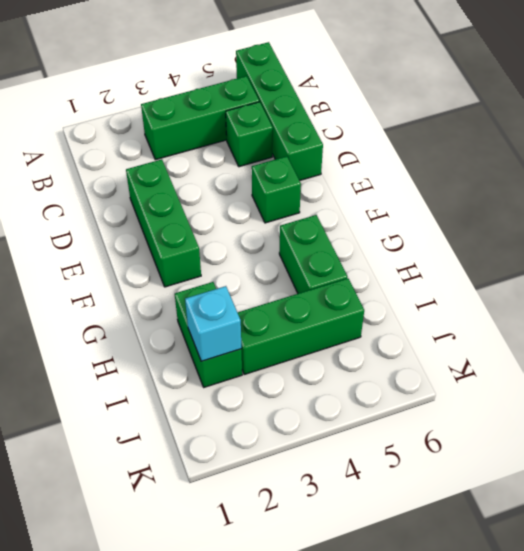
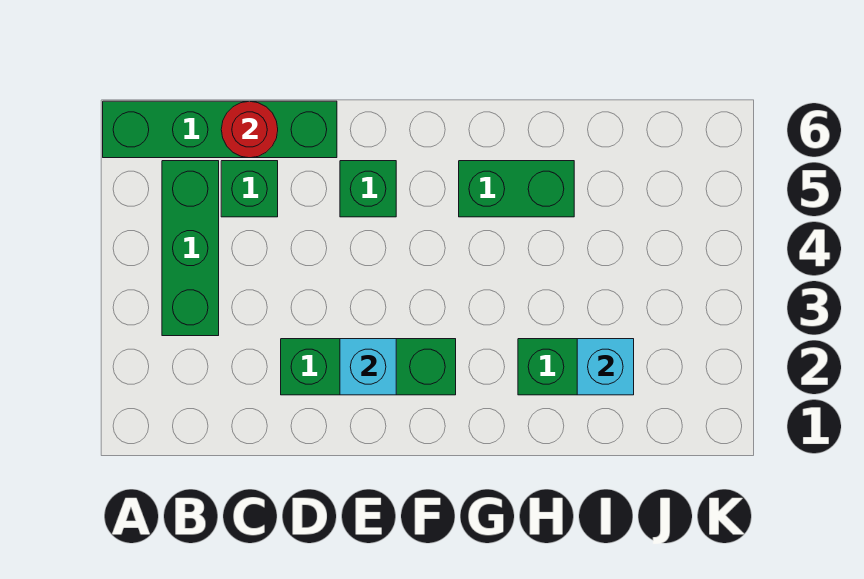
none -> red 1x1 round brick [221,101,278,158]
none -> cyan 1x1 brick [340,339,396,395]
green 1x3 brick [238,278,364,374] -> none

